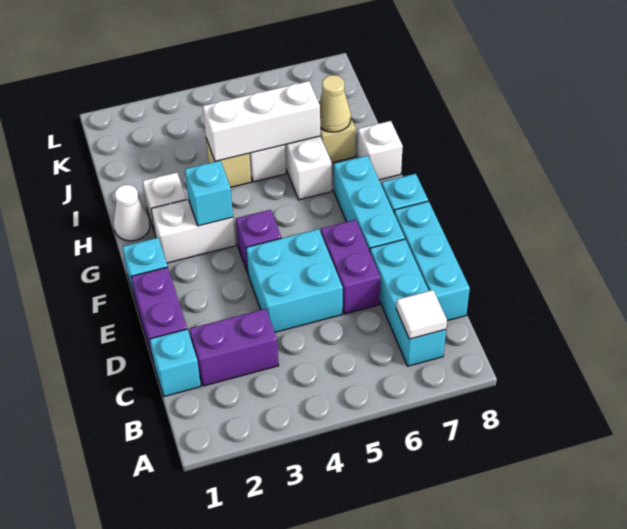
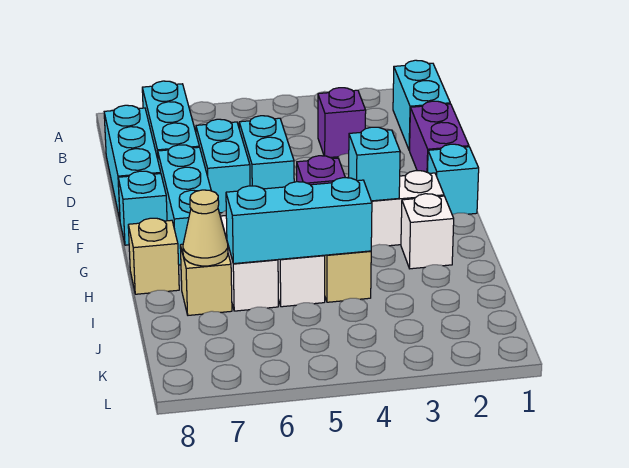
white 1x1 tile [396,290,447,339] -> none
cyan 1x1 brick [150,329,201,396] -> cyan 1x2 brick [393,60,450,151]
purple 1x2 brick [190,309,279,386] -> purple 1x1 brick [318,88,366,157]
cyan 2x2 brick [246,229,343,332] -> cyan 1x2 brick [239,116,294,189]
purple 1x2 brick [321,220,381,314] -> cyan 1x2 brick [196,119,250,213]
white 1x1 cone [114,185,150,241] -> none
white 1x1 brick [357,121,403,180] -> tan 1x1 brick [128,218,179,294]
white 1x3 brick [203,81,320,161] -> cyan 1x3 brick [226,178,372,264]

